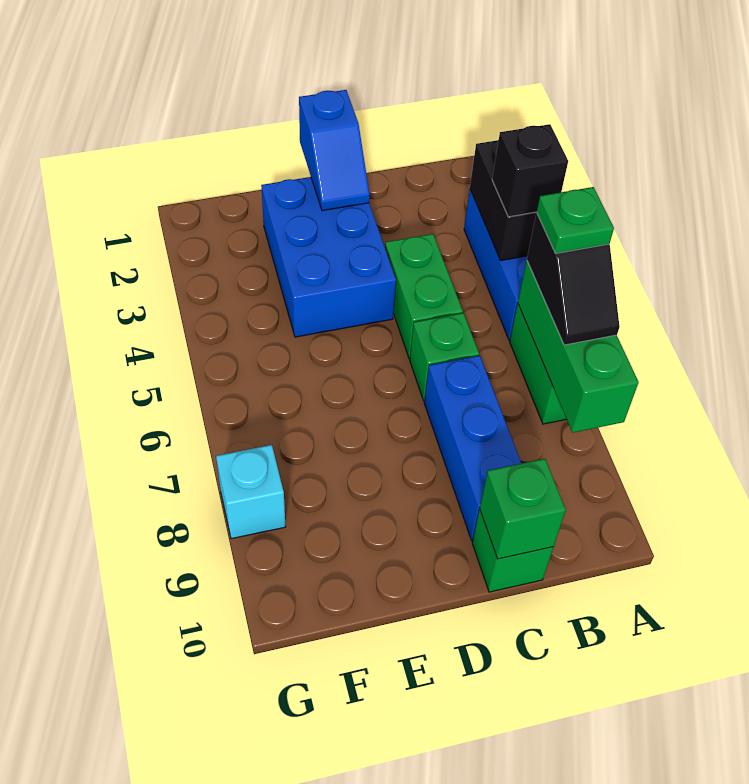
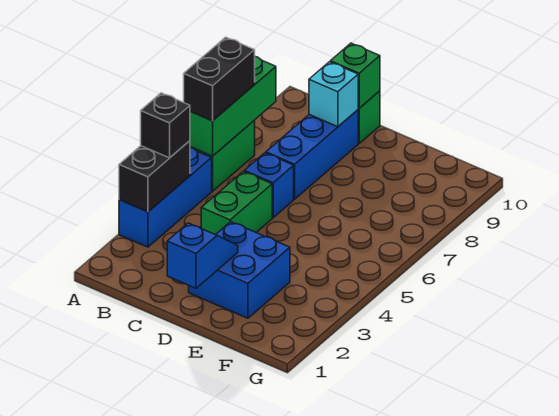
black 1x2 slope [527,213,620,345] -> black 1x2 brick [184,37,255,121]
green 1x1 plate [537,187,614,253] -> none
green 1x1 brick [410,313,479,401] -> blue 1x1 brick [244,153,294,218]
blue 2x3 brick [261,177,396,337] -> blue 2x2 brick [189,222,290,318]
cyan 1x1 brick [216,445,286,539] -> cyan 1x1 brick moved to [309,62,358,127]

